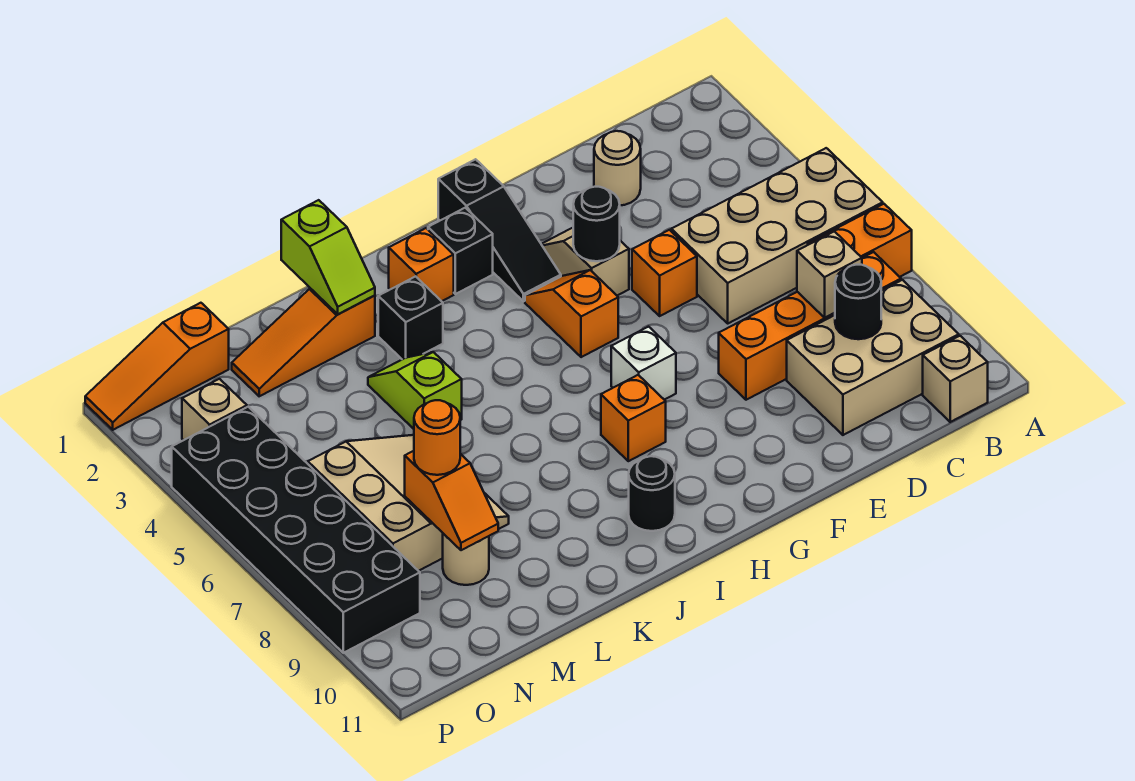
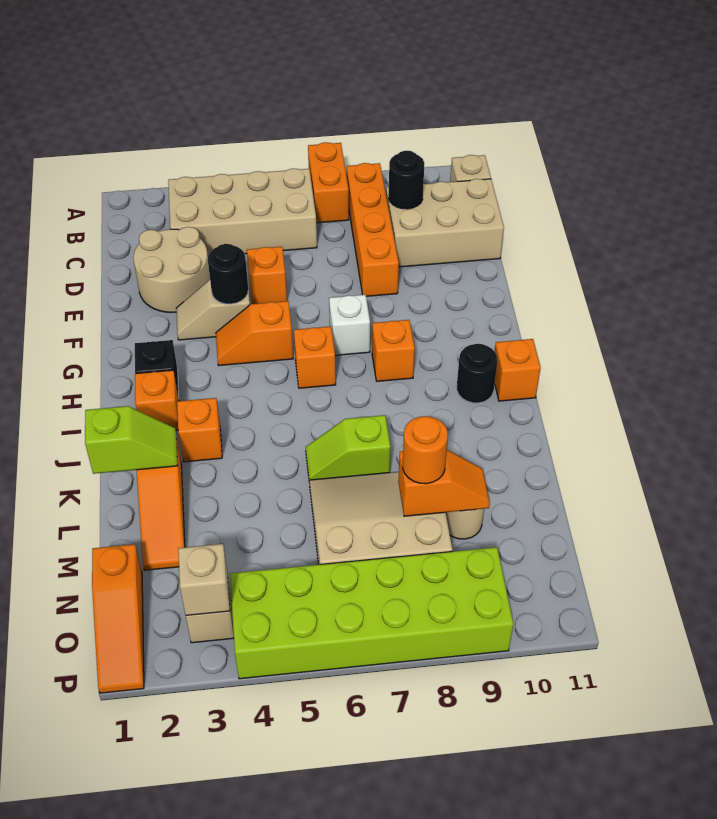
tan 2x4 brick [671,148,883,323] -> tan 2x4 brick turned to [168,168,317,255]
tan 2x3 brick [787,280,959,435] -> tan 2x3 brick turned to [386,179,504,267]
tan 1x1 brick [797,231,862,318] -> tan 1x1 brick moved to [178,544,230,615]
tan 1x1 round brick [594,131,641,205] -> tan 2x2 round brick [133,227,210,312]
black 1x3 slope [438,159,561,301] -> none
none -> orange 1x1 brick [294,326,336,388]
none -> orange 1x1 brick [495,339,541,401]
black 1x1 brick [378,276,443,359] -> orange 1x1 brick [177,398,222,462]
lime 1x2 slope [368,352,462,429] -> lime 1x2 slope moved to [306,415,390,480]
black 2x6 brick [172,407,420,653] -> lime 2x6 brick [230,547,513,679]

